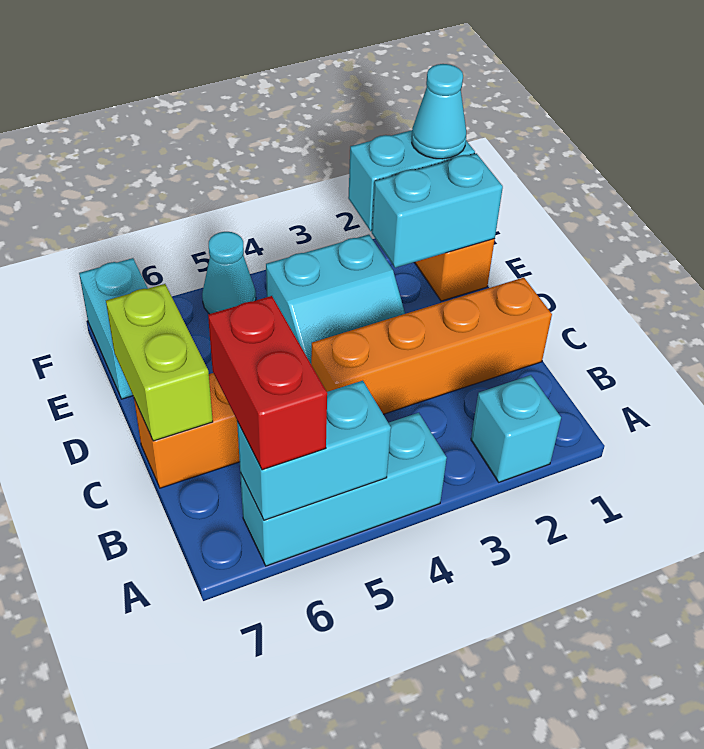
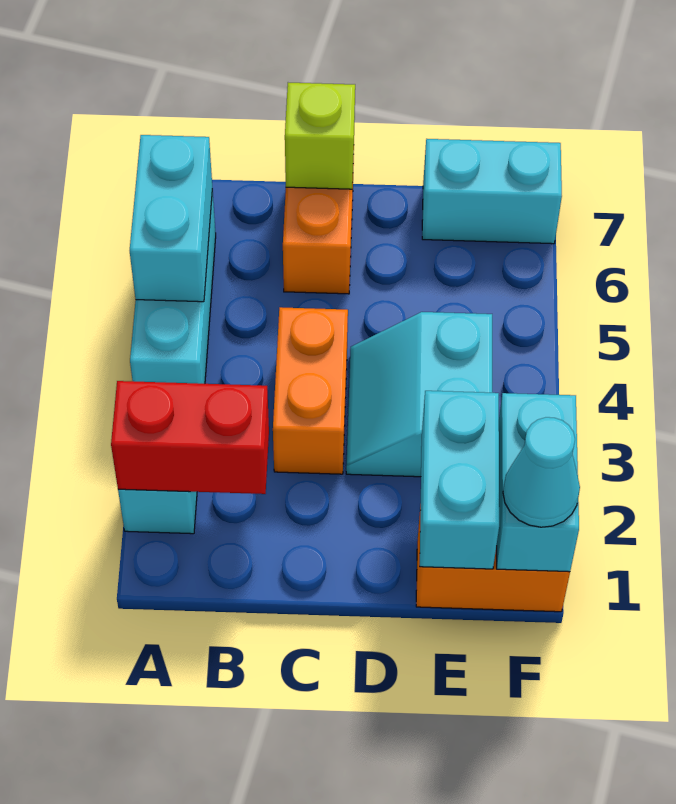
red 1x2 brick [208,296,327,470] -> red 1x2 brick moved to [111,381,269,494]
orange 1x4 brick [311,277,552,414] -> orange 1x2 brick [273,307,348,474]
lime 1x2 brick [106,284,213,441] -> lime 1x1 brick [285,83,355,189]
cyan 1x1 cone [202,232,256,314] -> none

